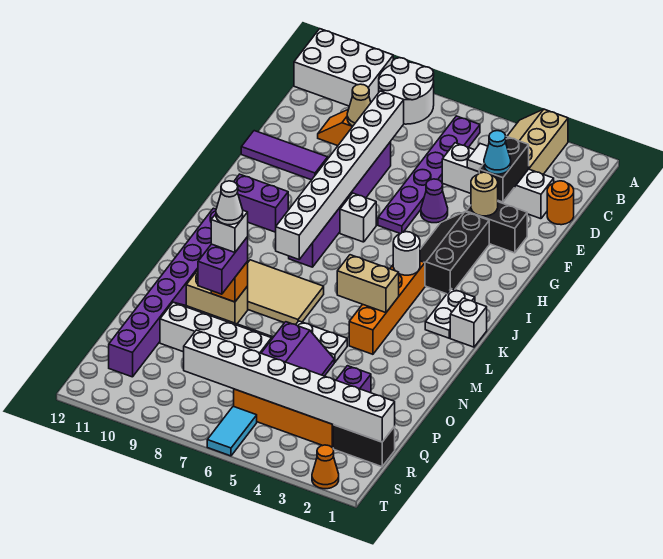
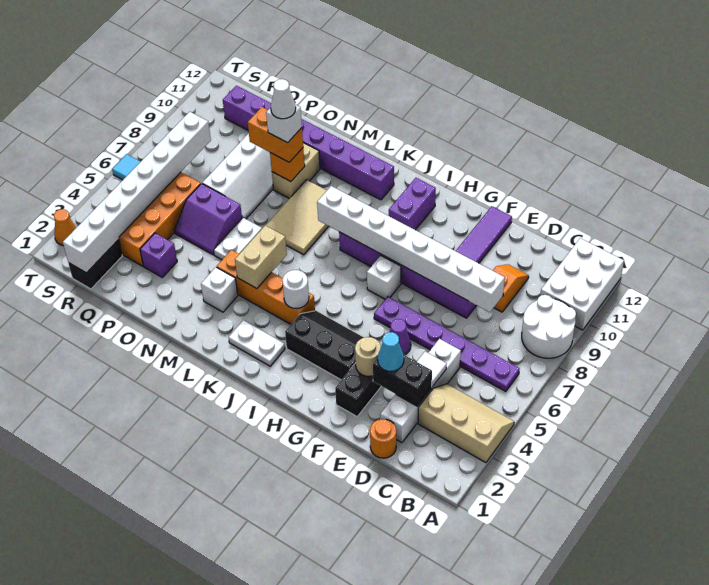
tan 1x1 cone [347,84,371,126] -> none
white 1x1 brick [450,298,487,347] -> white 1x1 brick moved to [201,267,238,312]
purple 1x2 brick [198,237,248,294] -> orange 1x2 brick [248,107,303,162]

